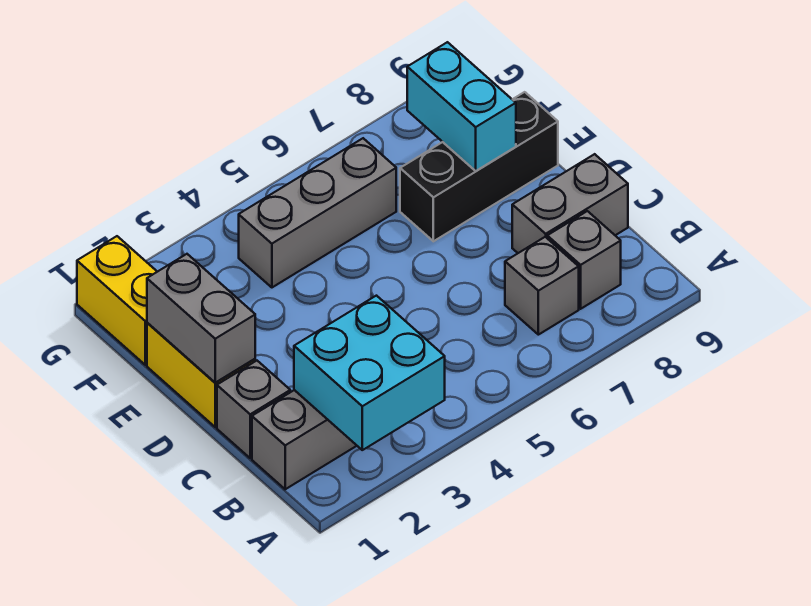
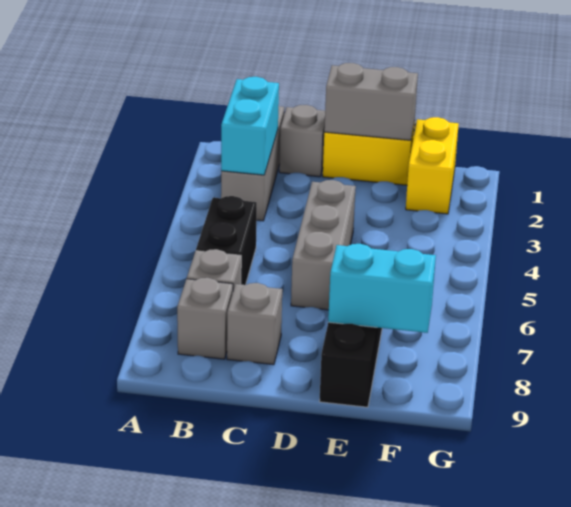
cyan 2x2 brick [294,296,445,450] -> cyan 1x2 brick [221,77,279,175]
none -> black 1x2 brick [196,196,257,285]
grey 1x2 brick [512,154,628,253] -> grey 1x1 brick [227,283,282,365]
yellow 1x2 brick [77,236,157,365] -> yellow 1x2 brick turned to [406,117,459,214]
grey 1x3 brick [239,138,396,287] -> grey 1x3 brick moved to [291,180,356,310]

